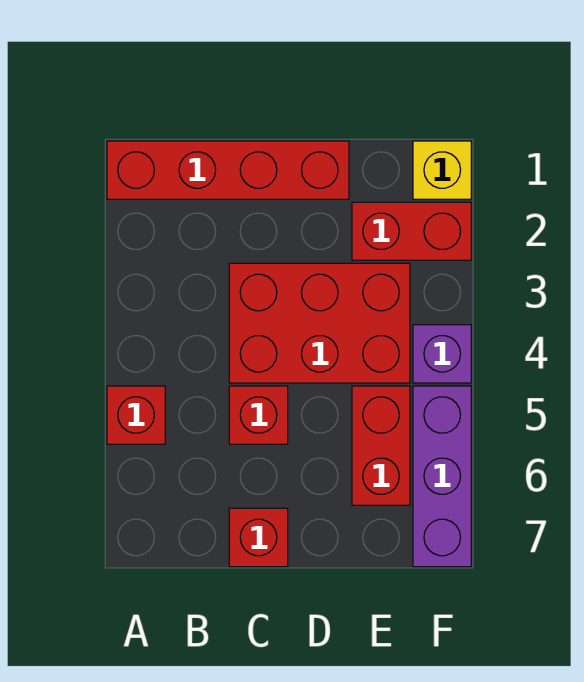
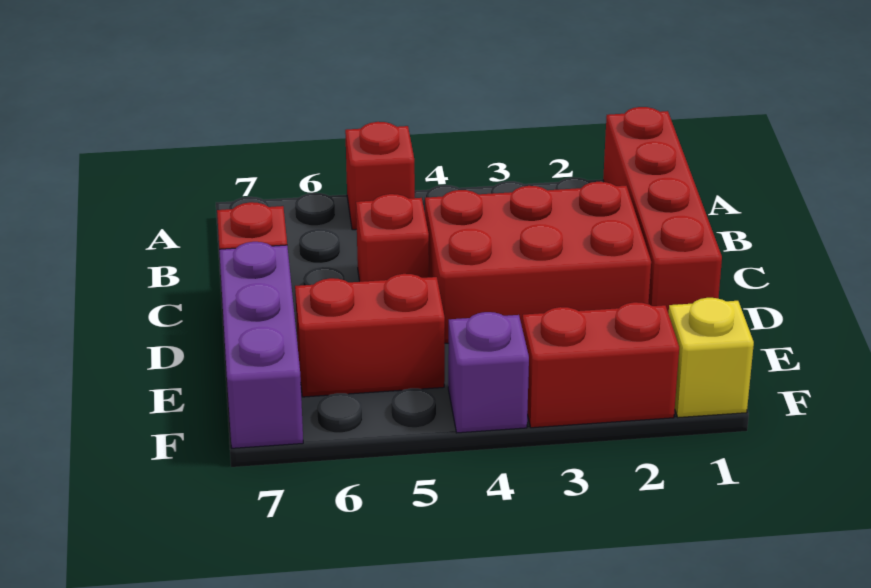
red 2x3 brick [229,263,410,383] -> red 2x3 brick turned to [425,182,651,343]
red 1x2 brick [352,202,471,260] -> red 1x2 brick turned to [522,302,679,428]
purple 1x3 brick [413,386,471,567] -> purple 1x3 brick turned to [219,242,303,448]

